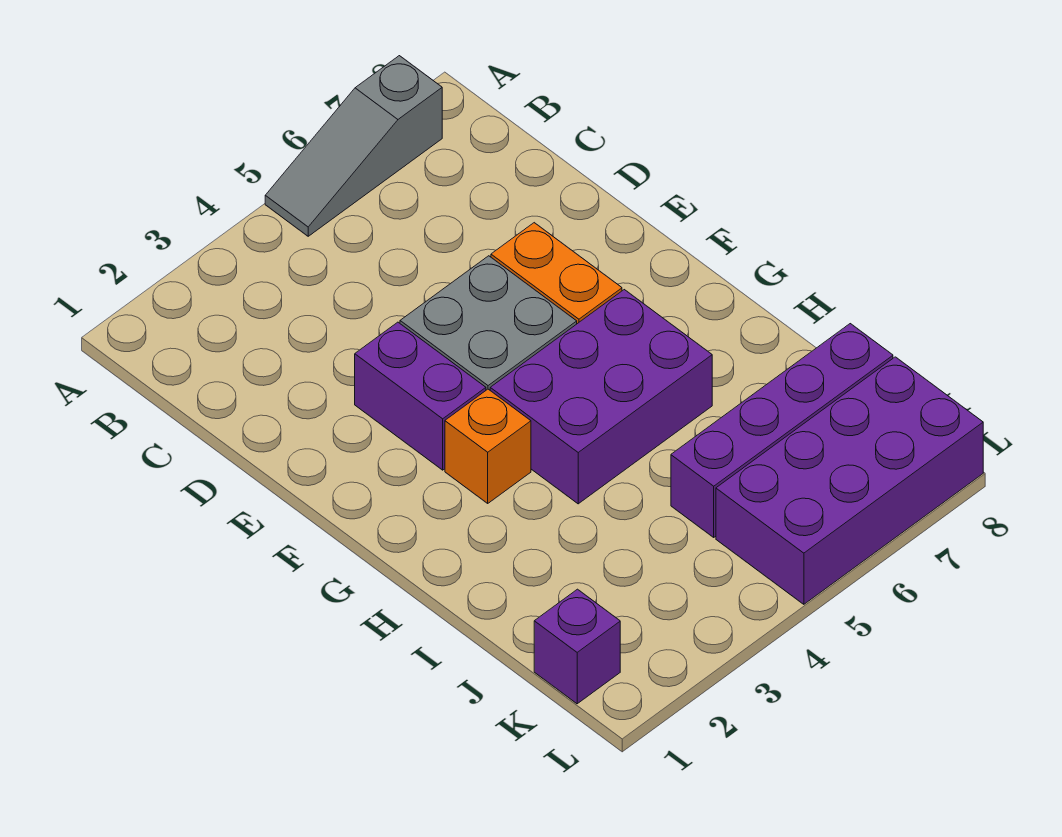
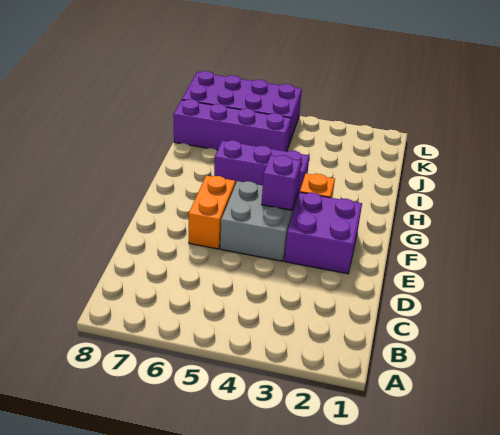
grey 1x3 slope [265,56,442,236] -> none
purple 1x2 brick [355,322,486,470] -> purple 2x2 brick [285,192,362,274]
purple 2x3 brick [490,290,712,504] -> purple 1x3 brick [214,140,309,199]
purple 1x1 brick [534,589,620,704] -> purple 1x1 brick moved to [262,155,301,210]

